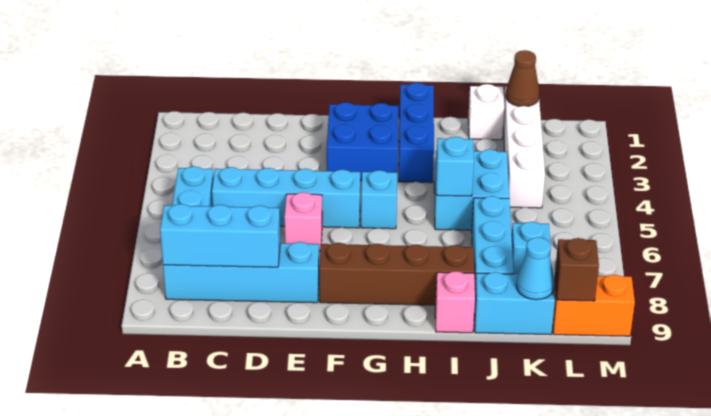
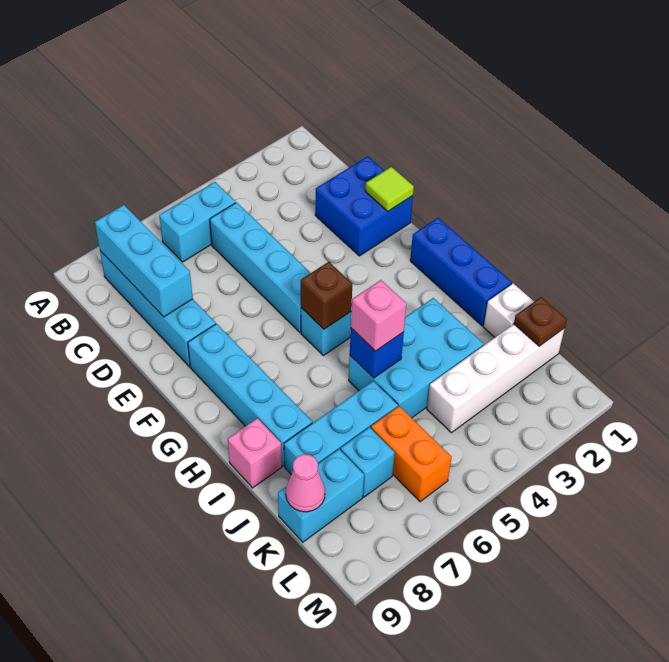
none -> lime 1x1 tile [366,167,414,211]
pink 1x1 brick [284,192,322,252] -> pink 1x1 brick moved to [351,280,406,351]
blue 2x2 brick [327,102,398,181] -> blue 2x2 brick moved to [315,156,413,256]
brown 1x4 brick [319,243,474,305] -> cyan 1x4 brick [188,324,312,466]
blue 1x3 brick [399,83,434,183] -> blue 1x3 brick turned to [410,218,512,326]
cyan 2x2 brick [434,149,509,230] -> cyan 2x3 brick [349,298,484,418]
cyan 1x1 brick [436,137,474,196] -> blue 1x1 brick [350,328,404,378]
cyan 1x2 brick [474,272,555,335] -> cyan 1x2 brick turned to [278,449,364,542]
brown 1x1 cone [506,50,540,106] -> brown 1x1 plate [514,297,567,346]
cyan 1x1 cone [516,237,554,300] -> pink 1x1 cone [286,454,325,512]
orange 1x2 brick [553,275,635,336] -> orange 1x2 brick moved to [371,406,452,502]
brown 1x1 brick [555,238,599,301] -> brown 1x1 brick moved to [301,262,352,329]

